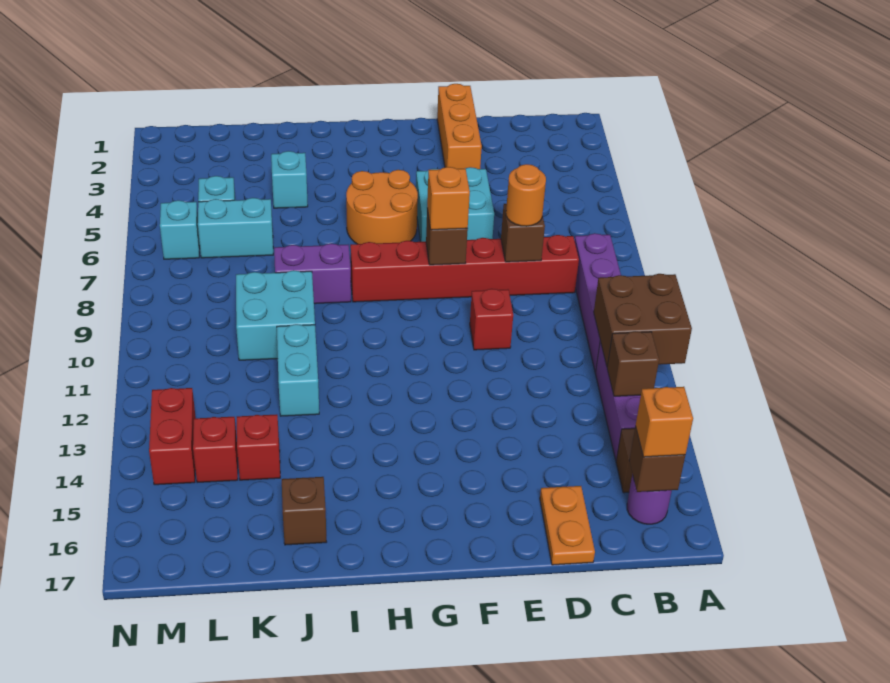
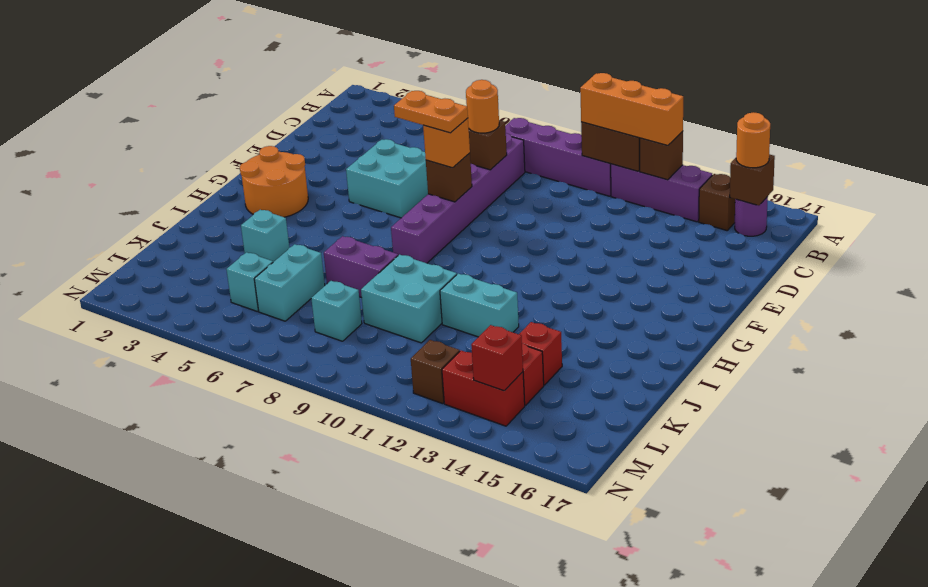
orange 1x1 brick [636,387,693,457] -> orange 1x1 round brick [736,112,770,168]
red 1x6 brick [350,235,579,302] -> purple 1x6 brick [391,133,525,263]
orange 1x2 plate [540,486,595,565] -> orange 1x2 plate moved to [394,91,468,133]
orange 1x3 brick [437,84,482,169] -> orange 1x3 brick moved to [580,73,683,146]
red 1x1 brick [470,289,513,350] -> red 1x1 brick moved to [471,325,523,391]
orange 2x2 round brick [346,170,418,244] -> orange 2x2 round brick moved to [240,146,308,217]
purple 1x2 brick [274,243,351,304] -> purple 1x2 brick turned to [324,236,398,298]
brown 1x1 brick [282,477,327,545] -> brown 1x1 brick moved to [411,340,460,404]
cyan 1x1 brick [160,200,200,259] -> cyan 1x1 brick moved to [311,281,362,341]

